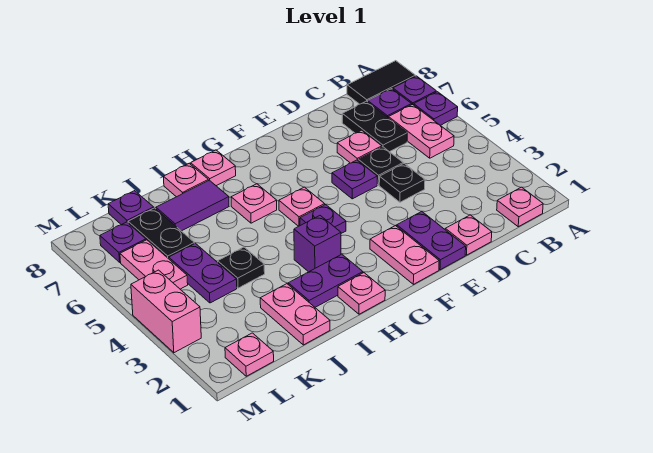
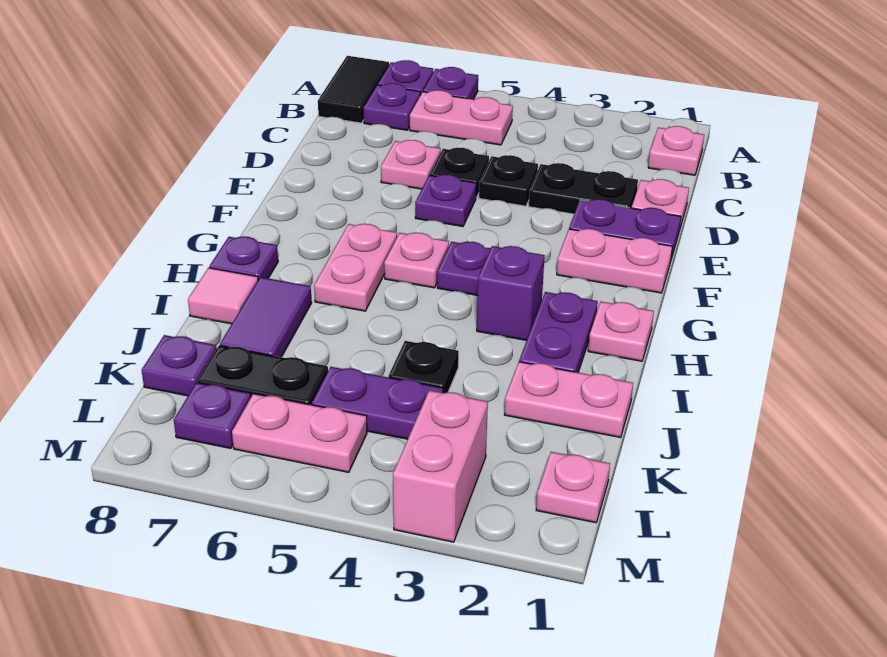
black 1x2 plate [342,101,407,152] -> black 1x2 plate moved to [529,163,638,214]
pink 1x1 plate [231,184,277,223] -> pink 1x2 plate [314,224,397,311]
pink 1x1 plate [191,150,236,186] -> purple 1x1 plate [209,236,278,280]
pink 1x1 plate [164,163,208,197] -> pink 1x1 tile [188,268,258,324]
pink 1x2 brick [131,270,201,353] -> pink 1x2 brick turned to [393,390,488,542]

